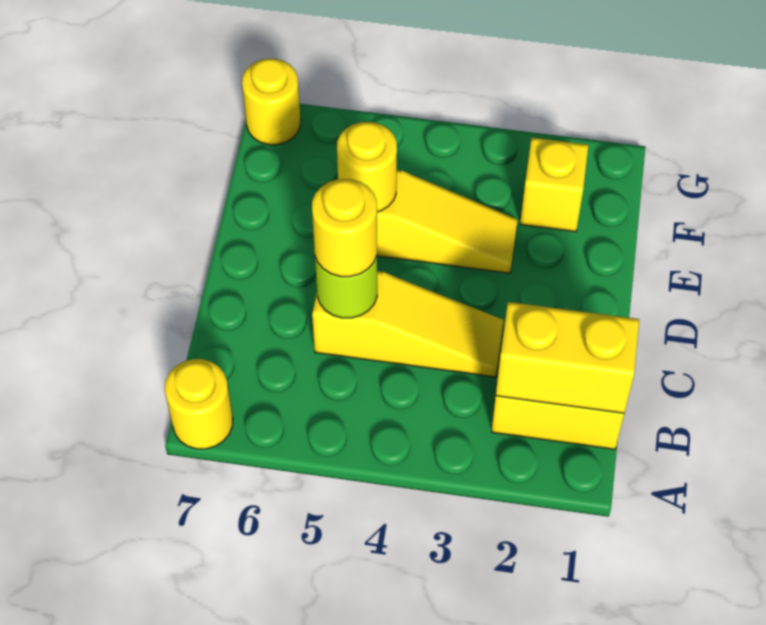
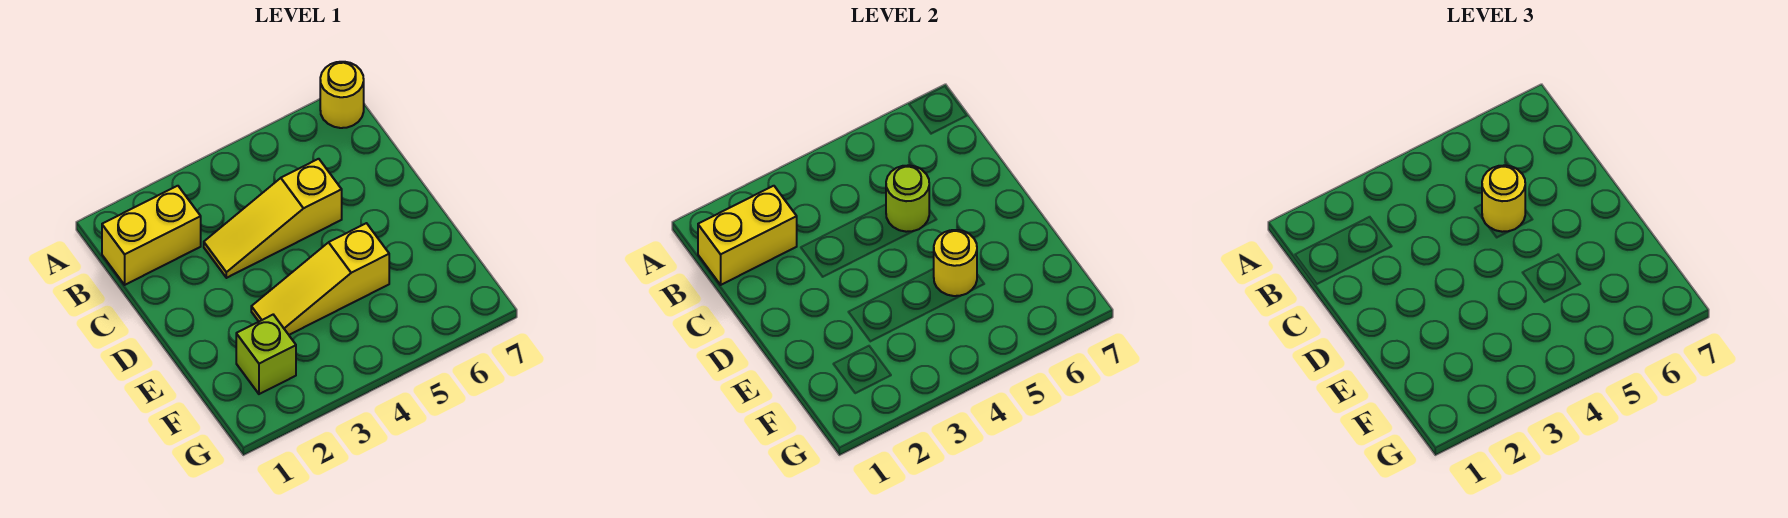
yellow 1x1 brick [520,138,588,232] -> lime 1x1 brick [236,315,296,394]
yellow 1x1 round brick [242,59,301,145] -> none

